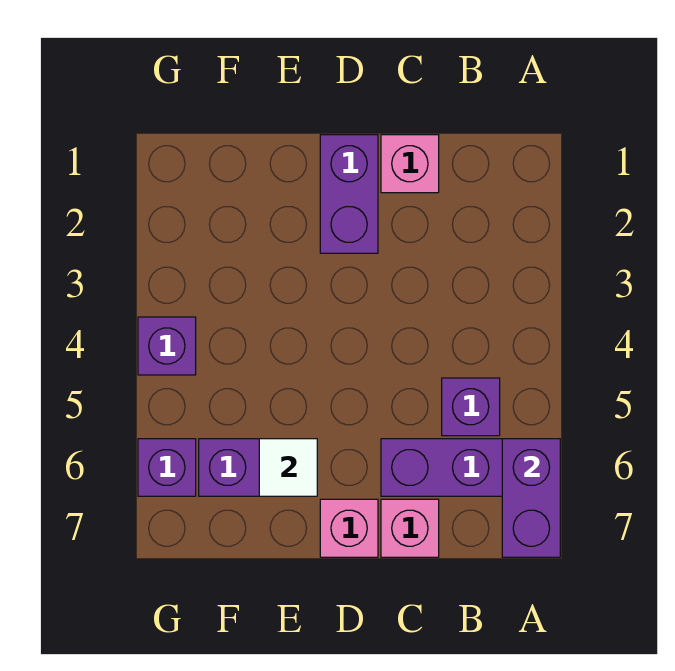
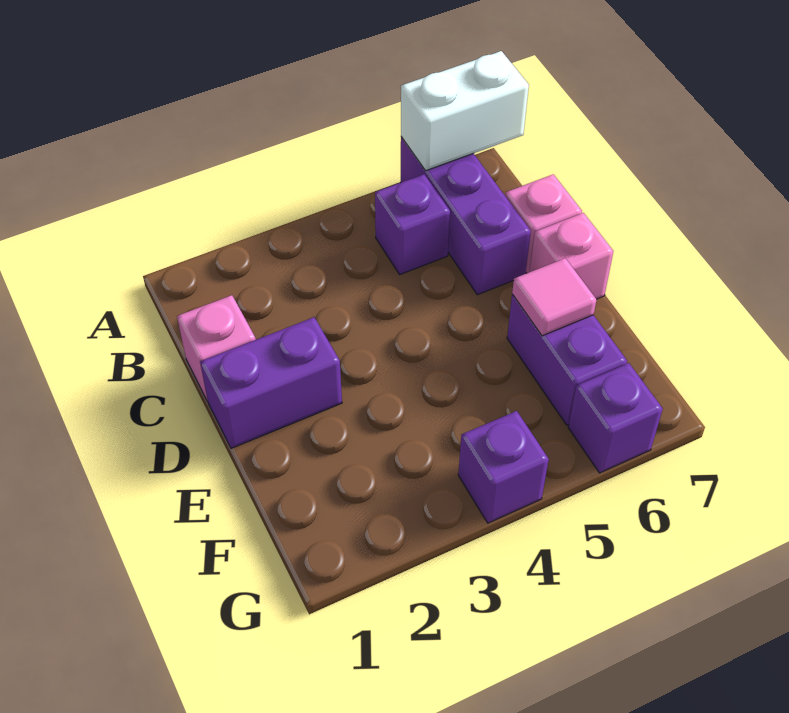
purple 1x2 brick [502,439,560,557] -> white 1x2 brick [401,51,529,171]
white 1x1 tile [259,439,317,496] -> pink 1x1 tile [512,258,597,336]

